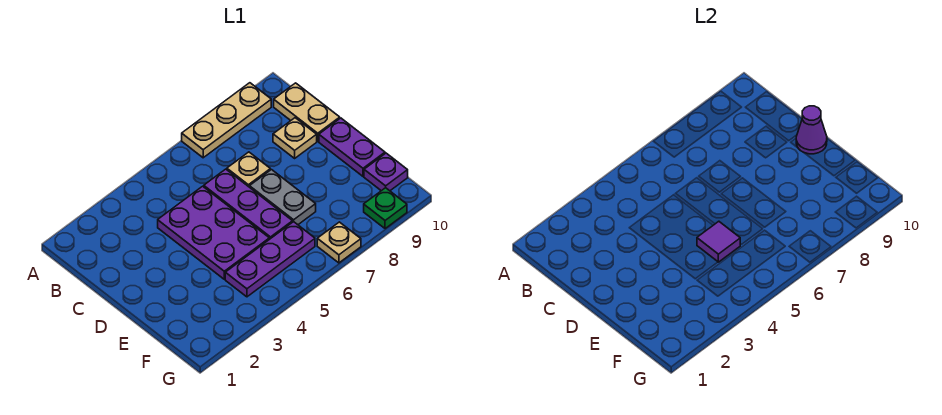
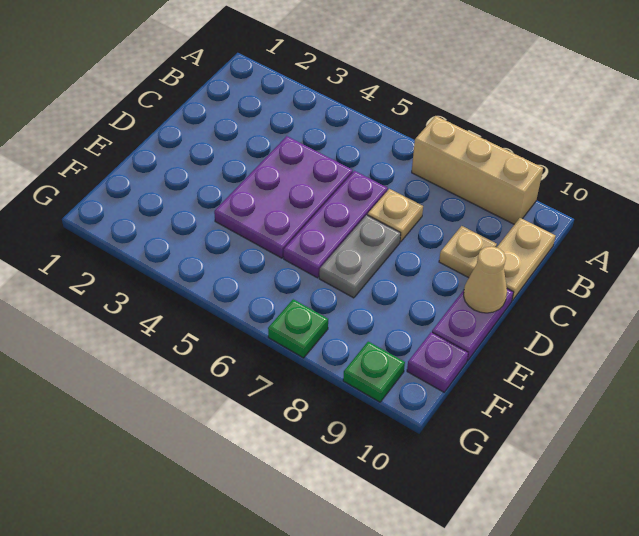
tan 1x3 plate [182,83,271,158] -> tan 1x3 brick [412,116,543,224]
purple 1x1 cone [796,106,827,154] -> tan 1x1 cone [464,246,507,313]
purple 1x1 tile [697,221,740,262] -> none
purple 1x3 plate [225,222,315,297] -> none
tan 1x1 plate [317,222,361,263] -> green 1x1 plate [268,299,328,358]

